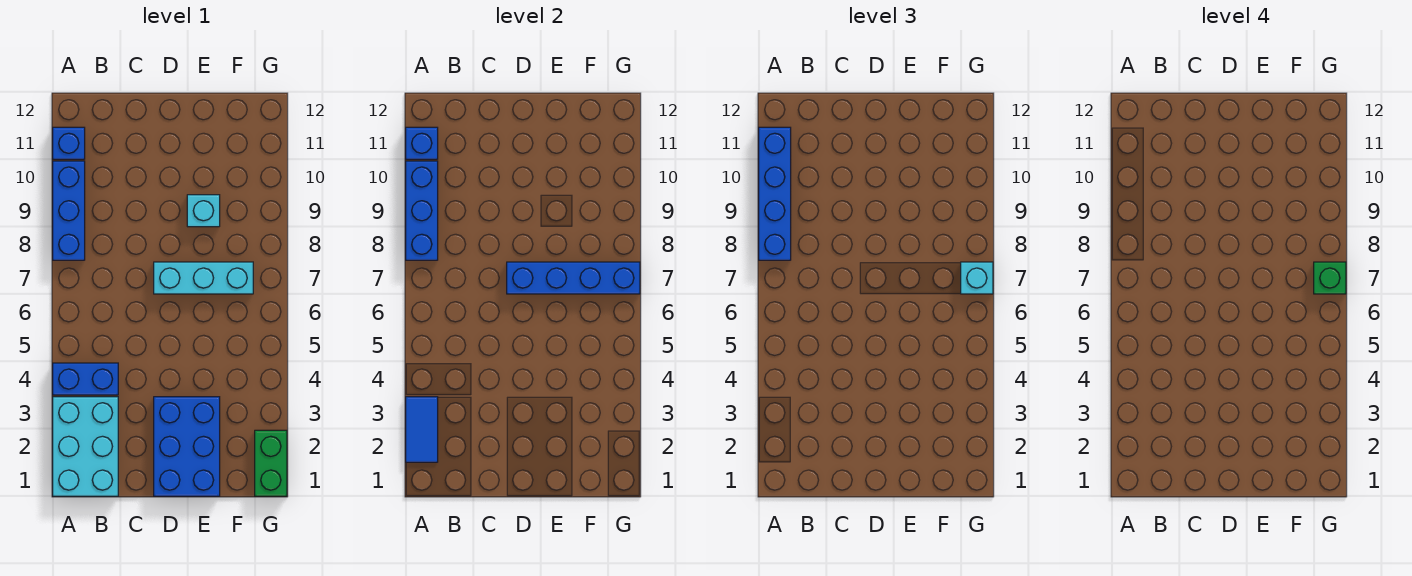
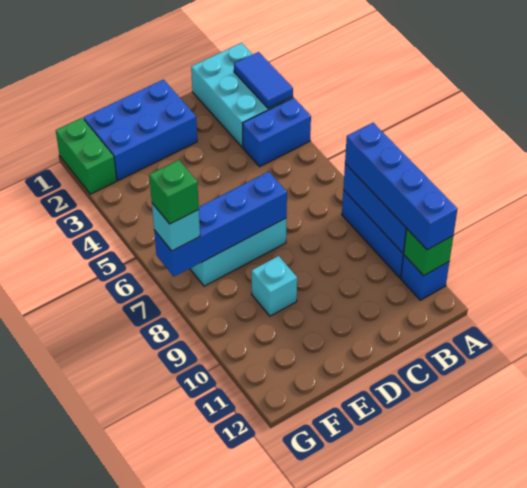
blue 1x1 brick [406,127,438,159] -> green 1x1 brick [404,229,453,276]
blue 2x3 brick [154,397,220,496] -> blue 2x3 brick turned to [84,80,197,181]

